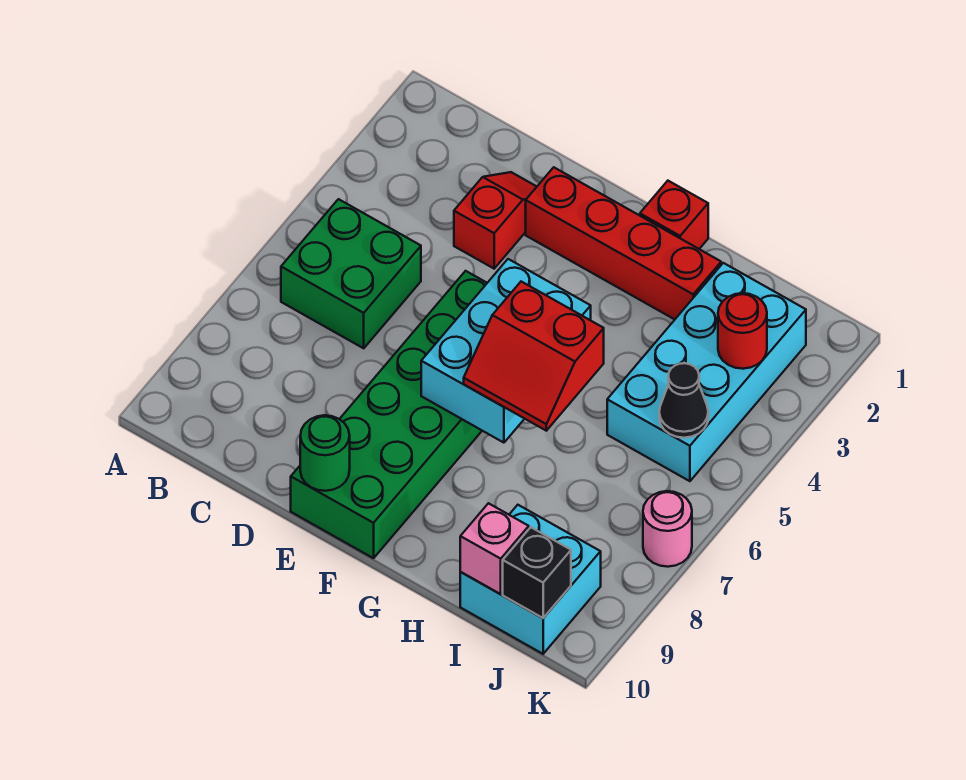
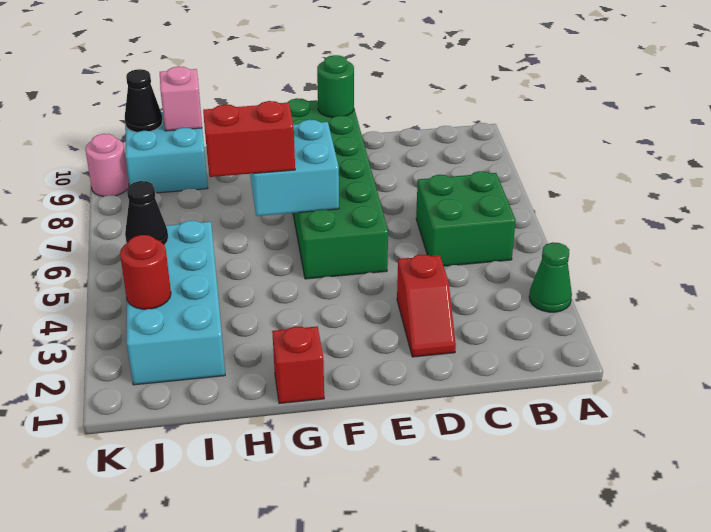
none -> green 1x1 cone [529,242,572,312]
red 1x4 brick [526,167,721,319] -> none
cyan 2x3 brick [421,259,591,443] -> cyan 2x2 brick [250,120,339,216]
black 1x1 brick [503,527,571,618] -> black 1x1 cone [125,69,163,132]
pink 1x1 round brick [643,491,692,567] -> pink 1x1 round brick moved to [85,134,129,197]

